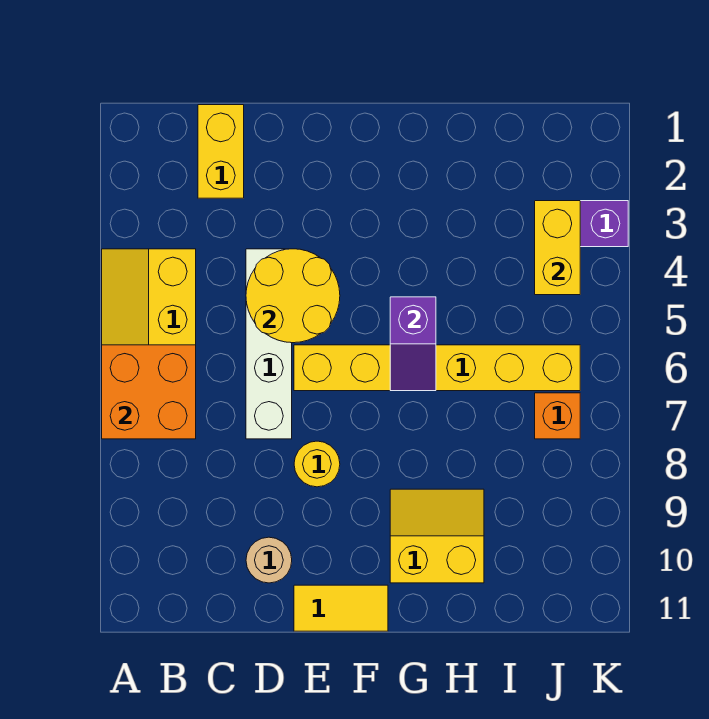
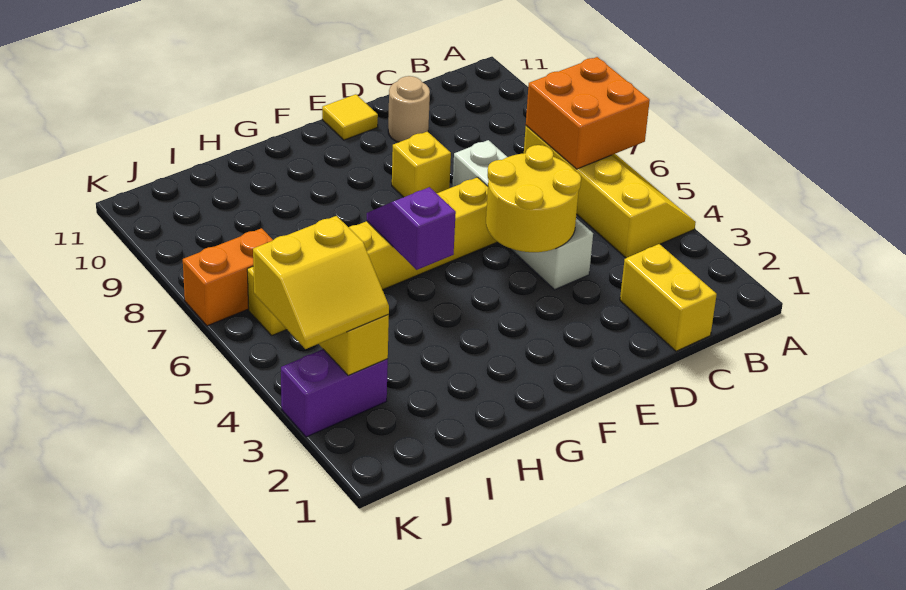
yellow 1x1 round brick [294,441,340,487] -> yellow 1x1 brick [392,132,451,197]
yellow 1x2 tile [294,585,388,631] -> yellow 1x1 tile [322,94,378,140]
yellow 2x2 slope [390,489,484,583] -> yellow 2x2 slope moved to [253,216,389,349]
orange 1x1 brick [535,393,580,439] -> orange 1x2 brick [183,228,273,326]

